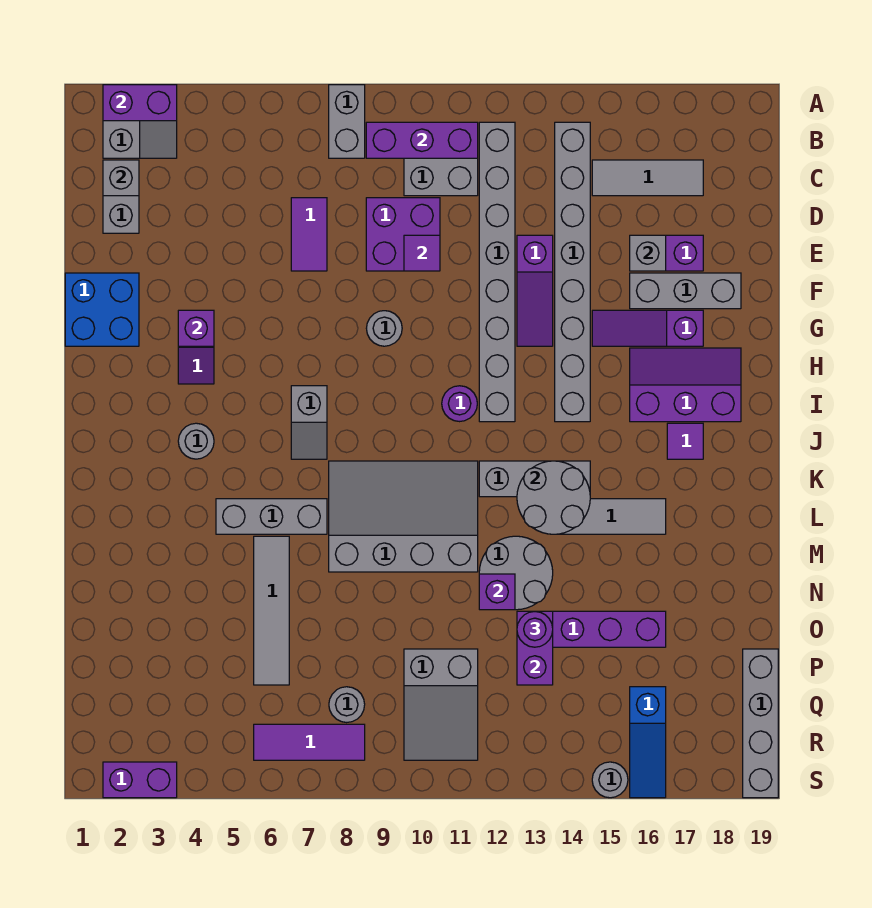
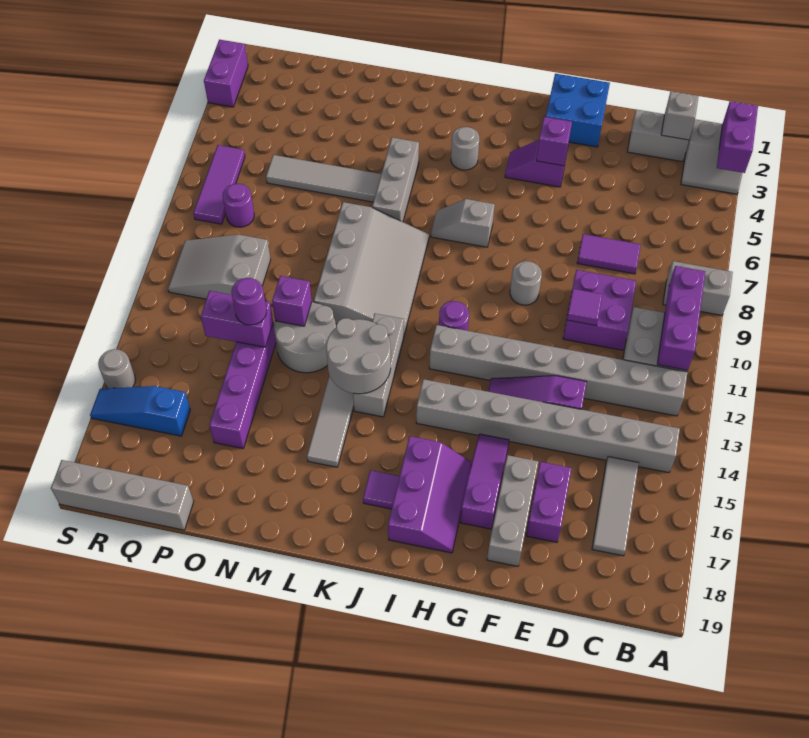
grey 1x1 brick [630,235,666,271] -> none
grey 1x1 round brick [329,687,365,723] -> purple 1x1 round brick [223,184,254,227]

